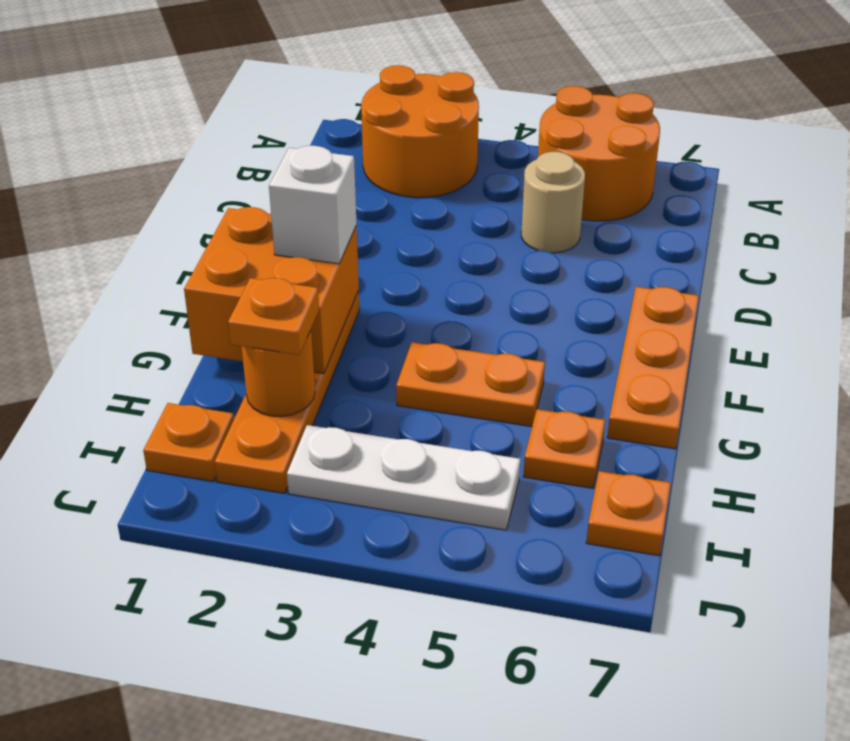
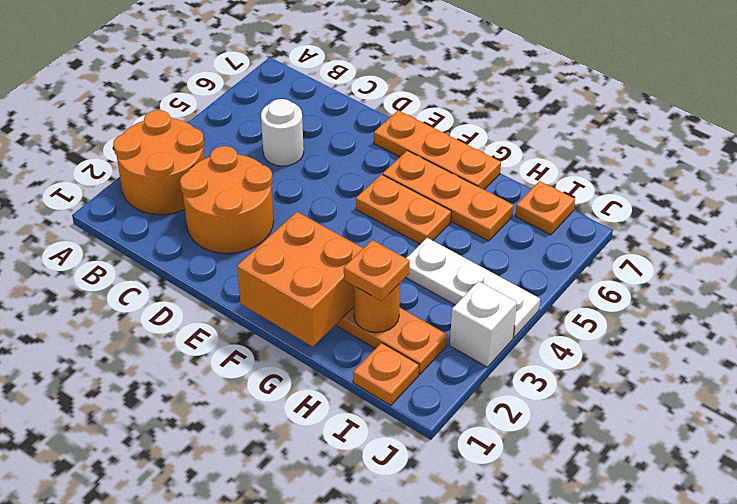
orange 2x2 round brick [538,86,660,221] -> orange 2x2 round brick moved to [180,146,274,254]
tan 1x1 round brick [521,152,585,253] -> white 1x1 round brick [261,99,304,166]
white 1x1 brick [269,146,357,264] -> white 1x1 brick moved to [450,281,517,367]
orange 1x2 plate [396,342,545,427] -> orange 1x2 plate turned to [356,174,451,244]
orange 1x1 plate [523,409,605,488] -> orange 1x3 plate [383,150,513,241]
white 1x3 plate [287,425,520,530] -> white 1x3 plate turned to [406,238,540,337]

